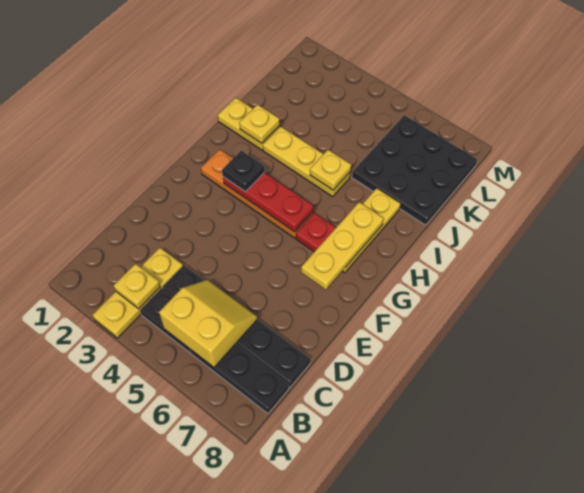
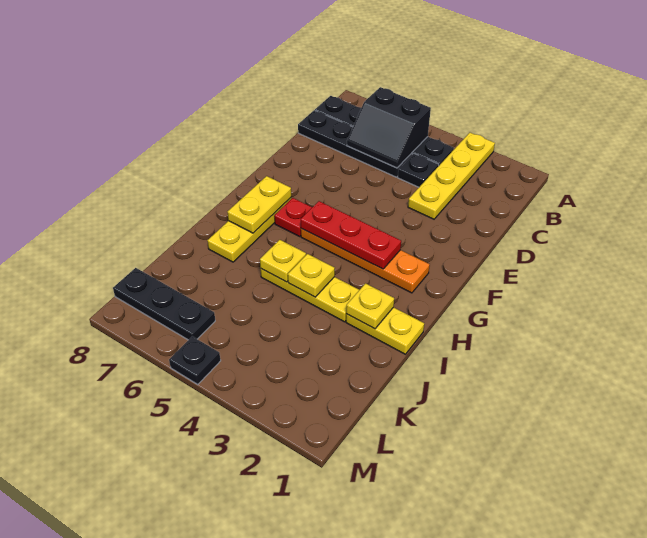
yellow 1x3 plate [93,248,183,338] -> yellow 1x4 plate [408,133,495,219]
yellow 1x1 plate [114,264,160,309] -> yellow 1x1 plate moved to [288,254,335,297]
yellow 2x2 slope [159,280,257,367] -> black 2x2 slope [347,87,431,168]
yellow 1x3 plate [301,202,384,290] -> yellow 1x2 plate [228,176,291,233]
black 1x1 plate [222,150,264,191] -> black 1x1 plate moved to [169,336,221,384]
black 3x3 plate [352,115,477,225] -> black 1x3 plate [113,268,215,340]

